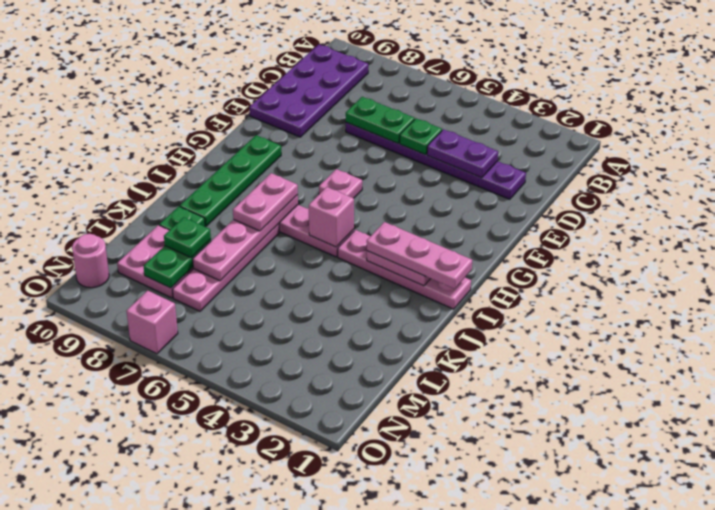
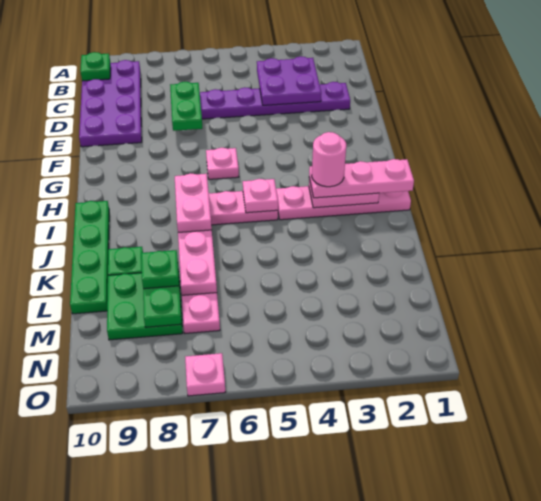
purple 1x2 plate [427,129,498,178] -> purple 2x2 plate [257,56,321,105]
green 1x1 plate [400,118,442,155] -> green 1x1 plate moved to [80,52,110,81]
green 1x2 plate [346,97,415,143] -> green 1x2 plate turned to [170,82,202,131]
green 1x4 plate [180,135,281,226] -> green 1x4 plate moved to [70,201,109,314]
pink 1x1 brick [309,187,354,247] -> pink 1x1 plate [243,179,278,213]
pink 2x2 plate [117,225,193,298] -> green 2x2 plate [107,273,183,340]
pink 1x1 round brick [72,234,109,288] -> pink 1x1 round brick moved to [312,132,346,187]
pink 1x1 brick [127,290,178,354] -> pink 1x1 plate [185,353,225,396]

